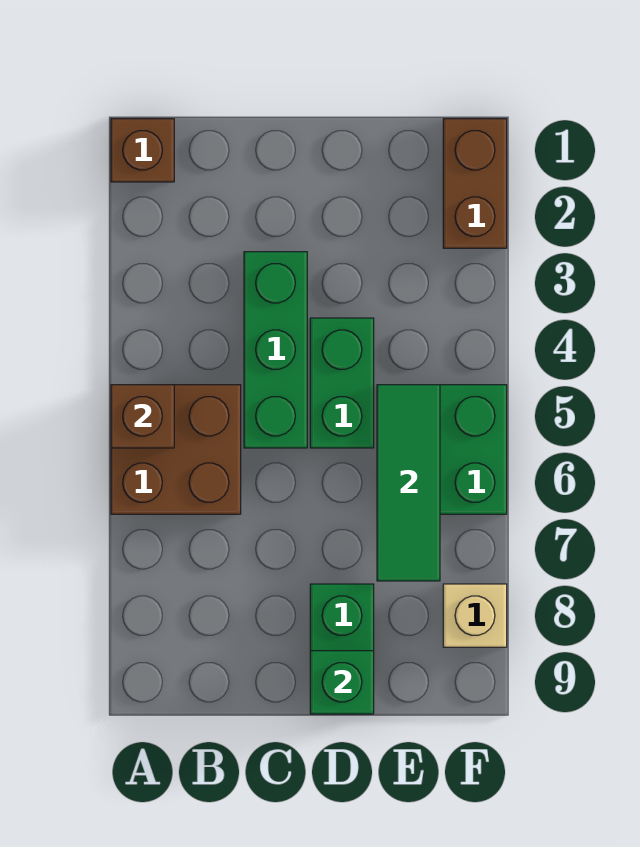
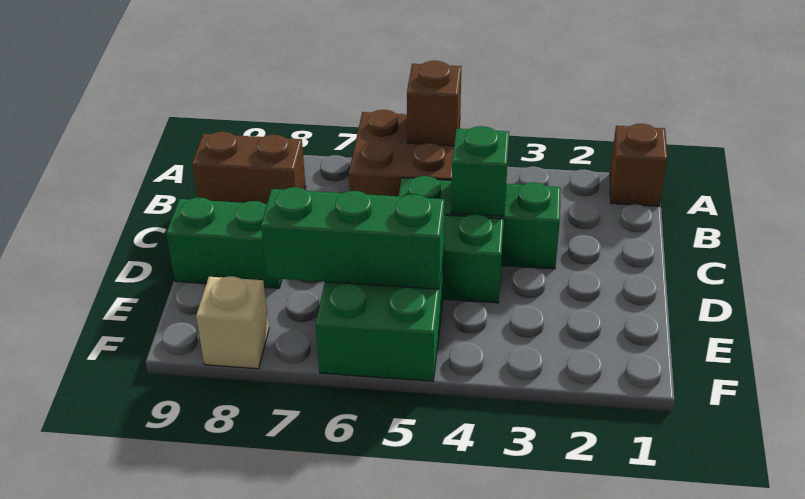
green 1x1 brick [310,651,374,714] -> green 1x1 brick moved to [451,126,509,216]
green 1x3 tile [377,385,440,581] -> green 1x3 brick [261,187,445,289]
brown 1x2 brick [443,119,507,248] -> brown 1x2 brick moved to [192,132,306,204]

